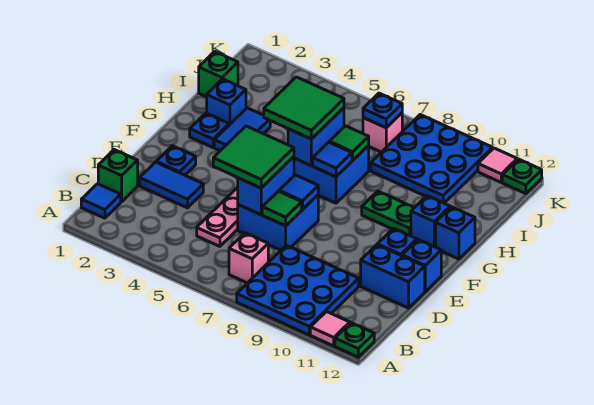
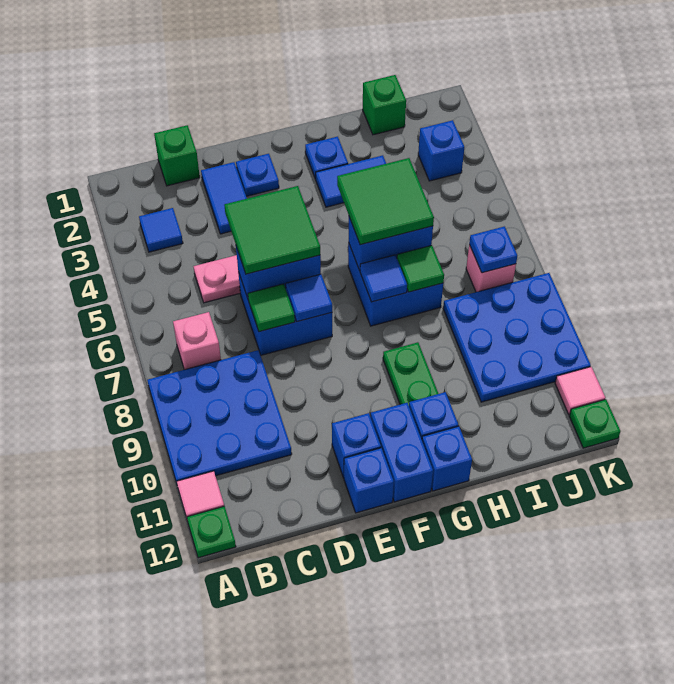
blue 1x1 tile [81,184,121,218] -> blue 1x1 tile moved to [139,208,183,252]
blue 1x2 brick [361,245,425,308] -> blue 1x2 brick moved to [371,403,433,502]
blue 1x1 brick [207,79,246,125] -> blue 1x1 brick moved to [418,120,464,181]

